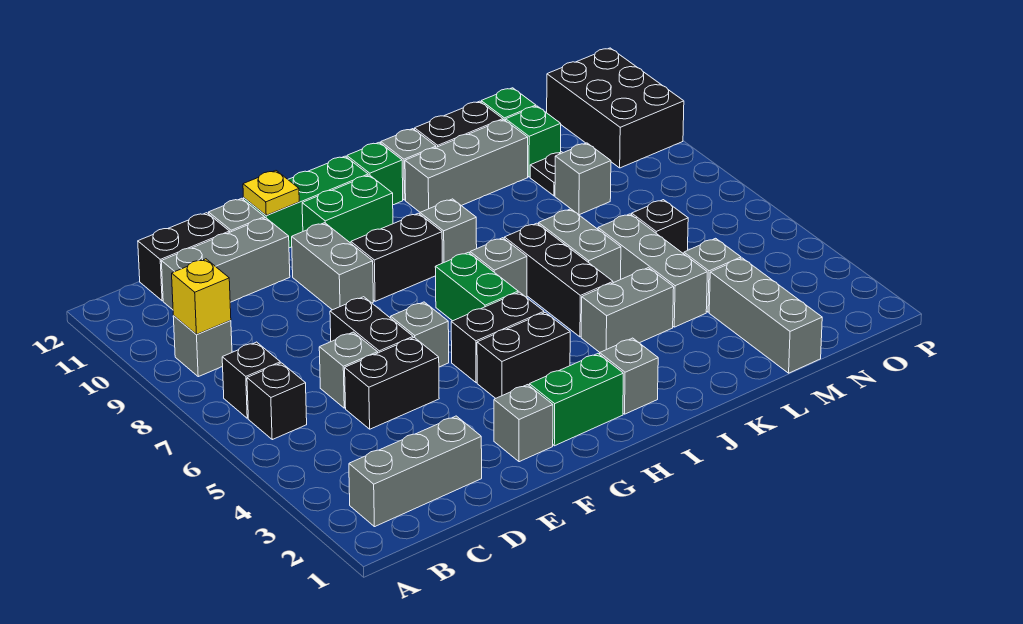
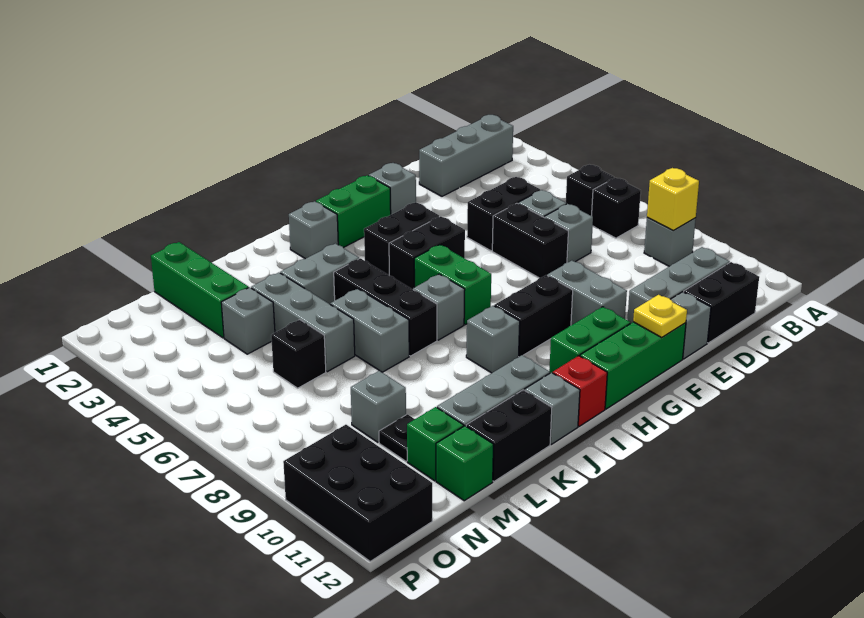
grey 1x1 brick [391,302,449,367] -> grey 1x1 brick moved to [544,204,593,263]
green 1x1 brick [347,142,403,205] -> red 1x1 brick [553,356,607,426]
grey 1x3 brick [709,258,822,373] -> green 1x3 brick [151,242,249,338]

